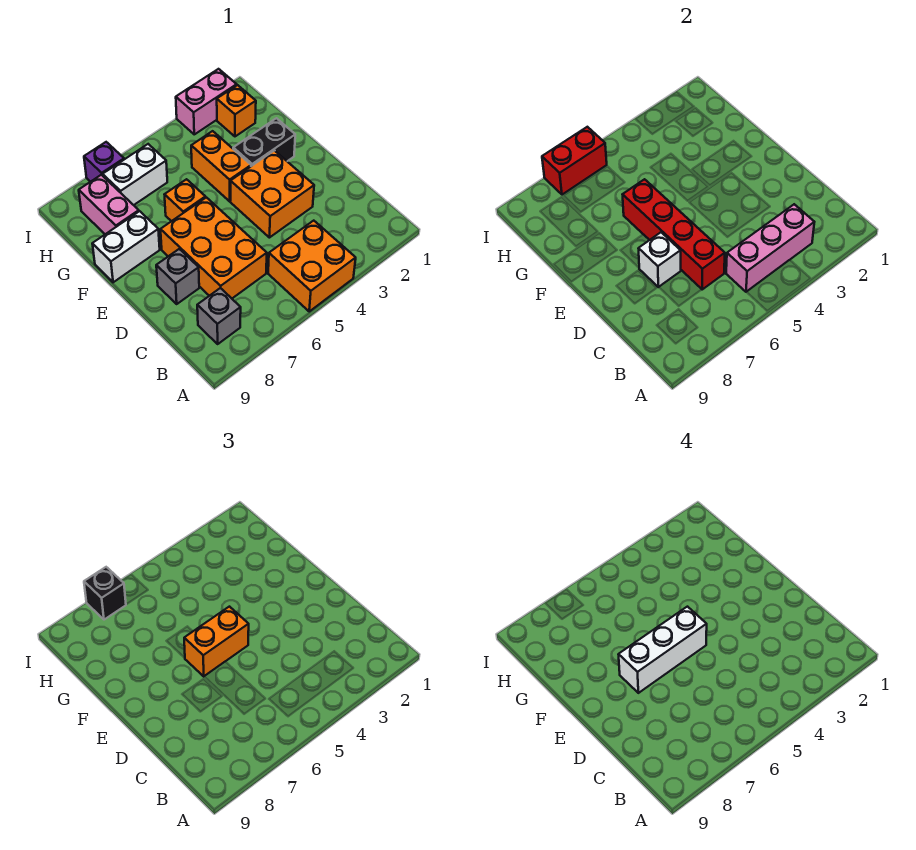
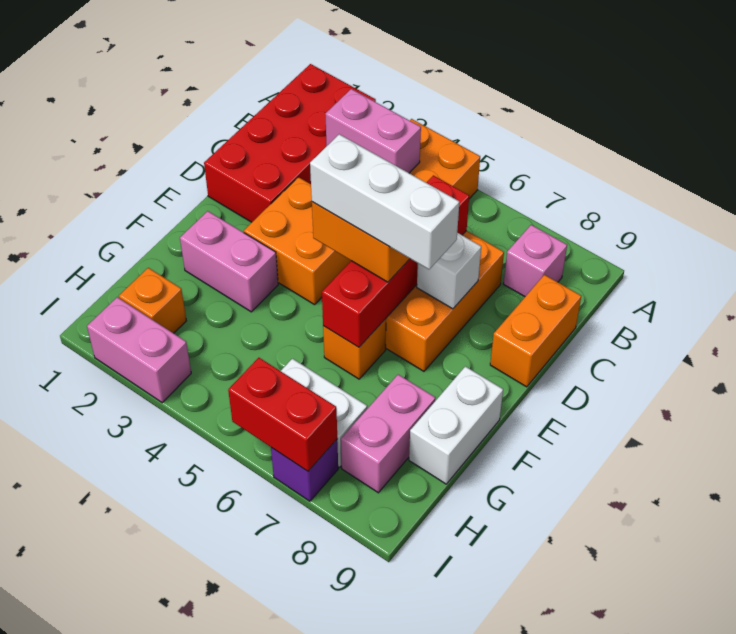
none -> red 2x4 brick [204,64,376,222]
pink 1x3 brick [726,204,814,292] -> pink 1x2 brick [326,89,421,173]
grey 1x1 brick [197,288,241,344] -> pink 1x1 brick [504,225,567,297]
grey 1x1 brick [156,249,199,304] -> none
black 1x2 brick [233,118,295,166] -> pink 1x2 brick [180,211,278,312]
orange 1x2 brick [191,131,251,201] -> orange 1x2 brick moved to [490,275,581,387]
white 1x2 brick [92,211,160,282] -> white 1x2 brick turned to [409,366,503,484]
black 1x1 brick [84,567,126,620] -> none

